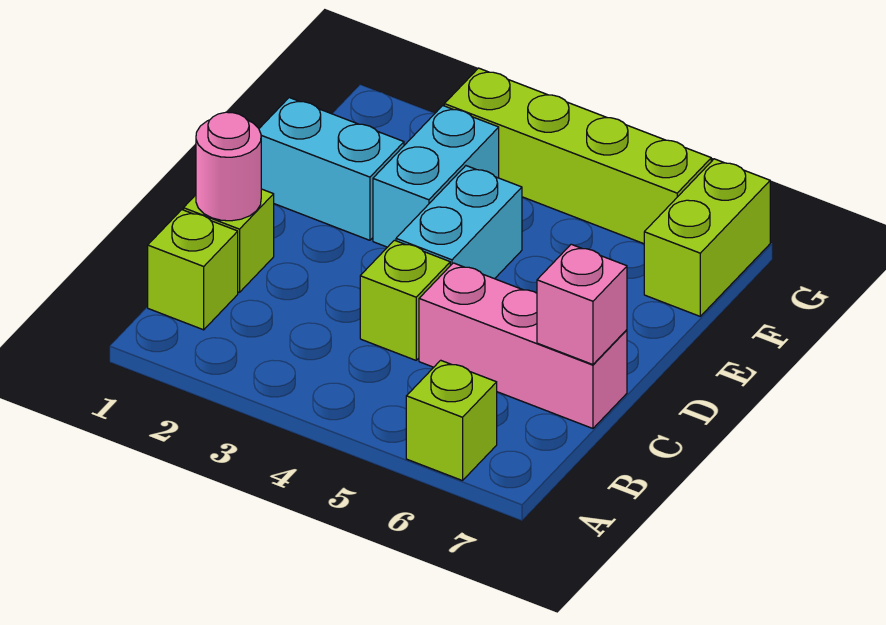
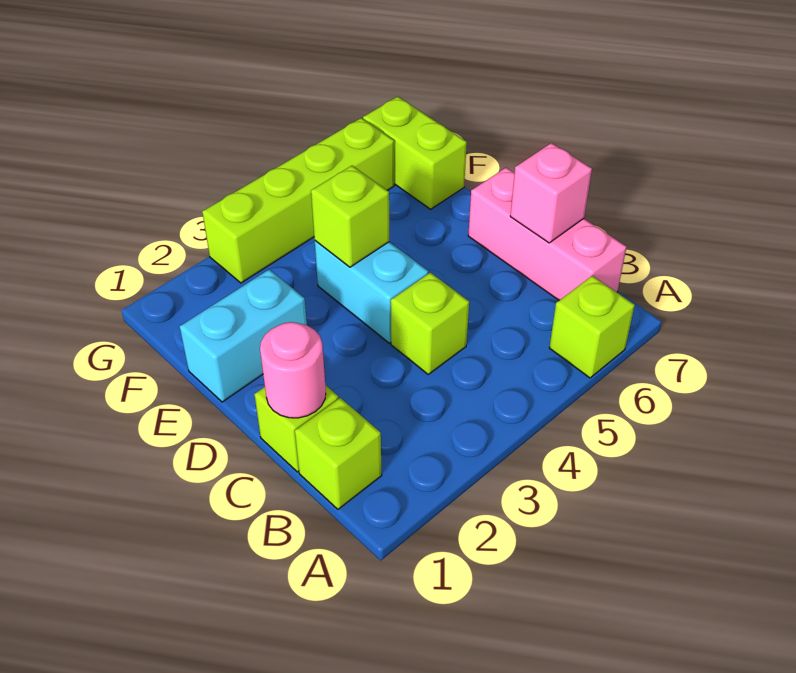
pink 1x3 brick [419,263,627,428] -> pink 1x3 brick turned to [468,168,627,300]
cyan 1x2 brick [373,106,499,247] -> none
none -> lime 1x1 brick [311,166,389,267]

